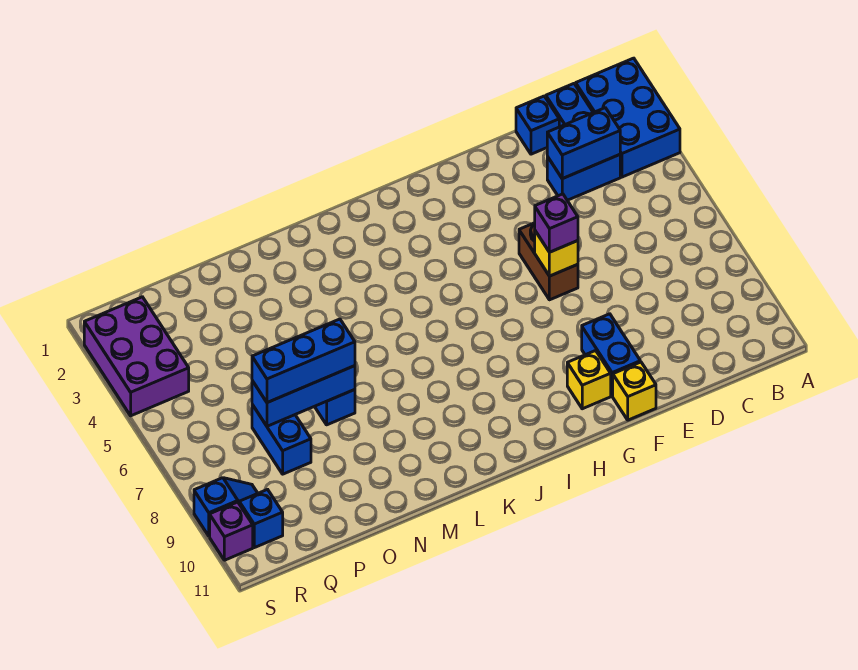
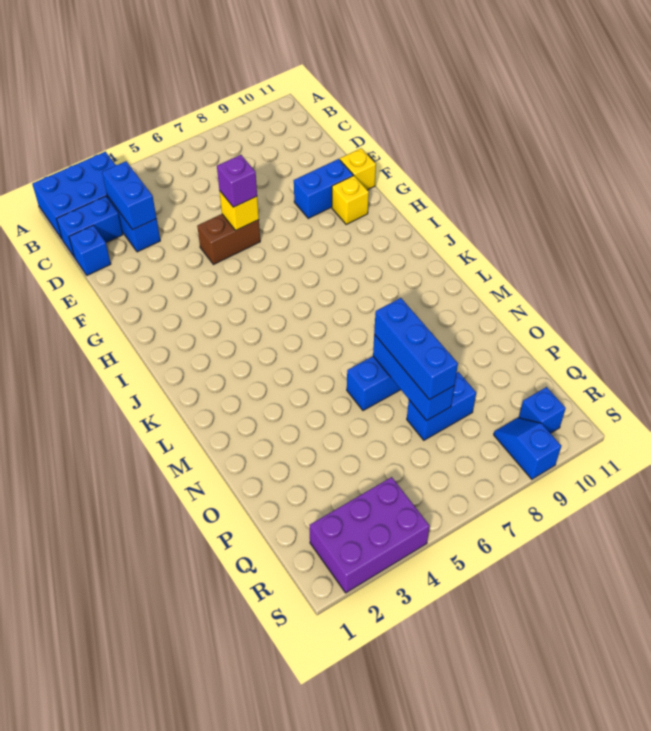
purple 1x1 brick [210,502,253,560] -> none

